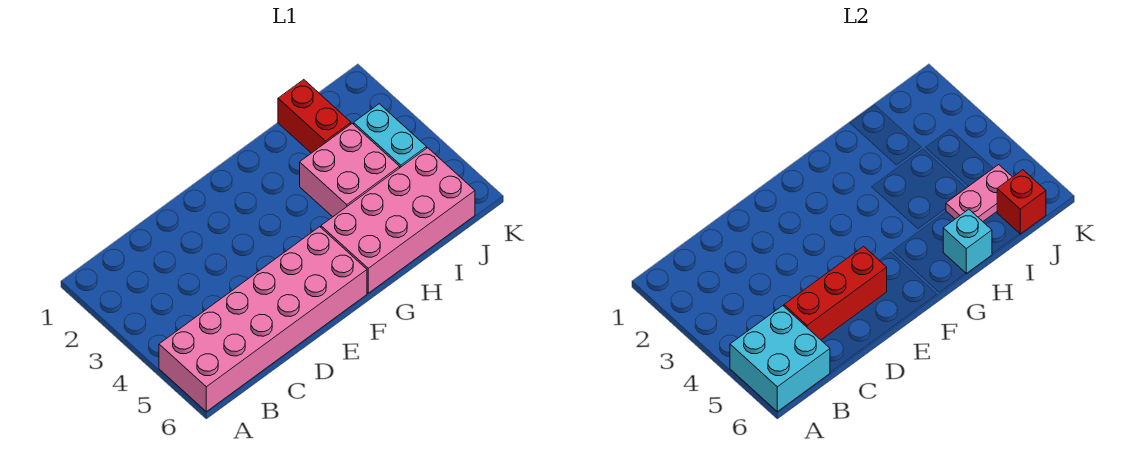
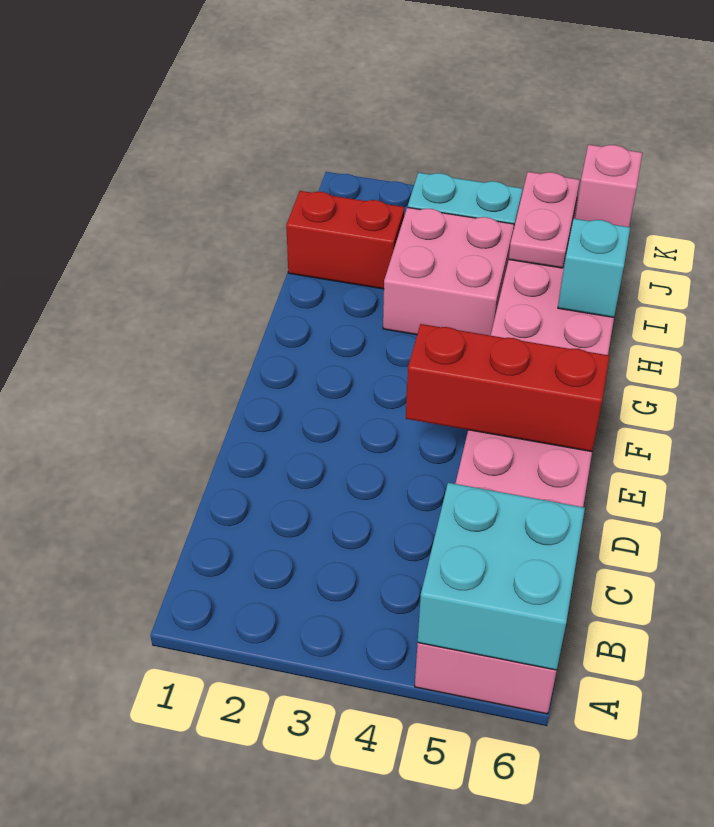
red 1x3 brick [784,246,887,340] -> red 1x3 brick turned to [406,324,609,452]
red 1x1 brick [997,170,1046,234] -> pink 1x1 brick [575,145,642,227]

